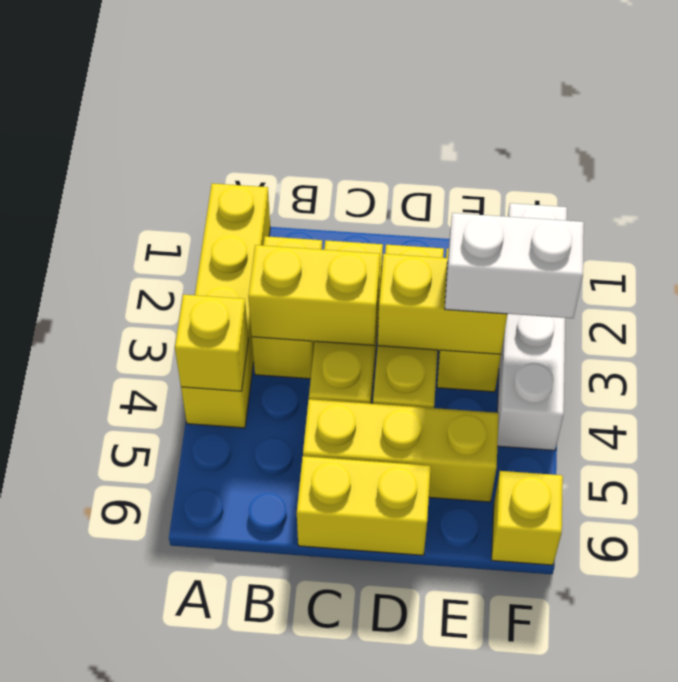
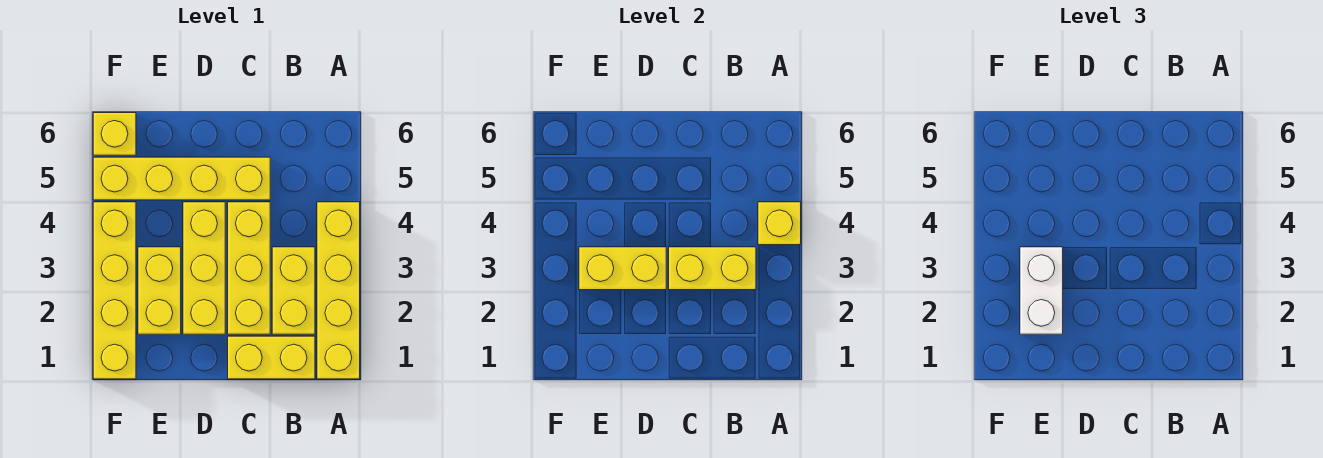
yellow 1x3 brick [303,399,499,502] -> yellow 1x4 brick [93,157,270,200]
yellow 1x2 brick [297,456,431,555] -> yellow 1x2 brick moved to [228,336,315,379]
white 1x2 brick [445,213,584,318] -> white 1x2 brick turned to [1020,247,1063,334]
white 1x4 brick [497,203,567,450] -> yellow 1x4 brick [93,202,136,379]

